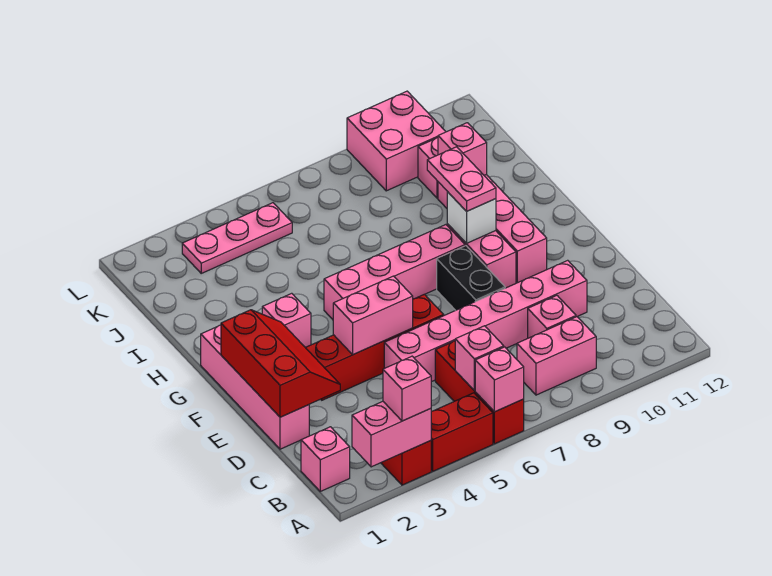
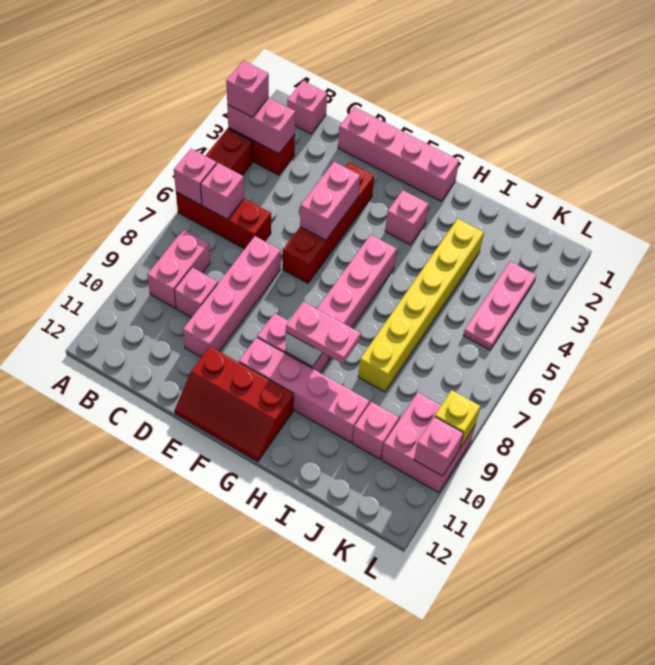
pink 1x2 brick [352,401,431,467] -> pink 1x2 brick turned to [227,98,295,154]
red 2x3 slope [221,310,340,417] -> red 2x3 slope moved to [175,346,294,462]
pink 1x6 brick [384,260,587,382] -> pink 1x4 brick [183,236,281,357]
black 1x2 brick [437,246,505,310] -> none
none -> yellow 1x6 brick [358,219,484,392]
pink 1x1 brick [438,123,487,175] -> pink 1x1 brick moved to [414,417,463,476]
none -> yellow 1x1 brick [435,390,480,448]

